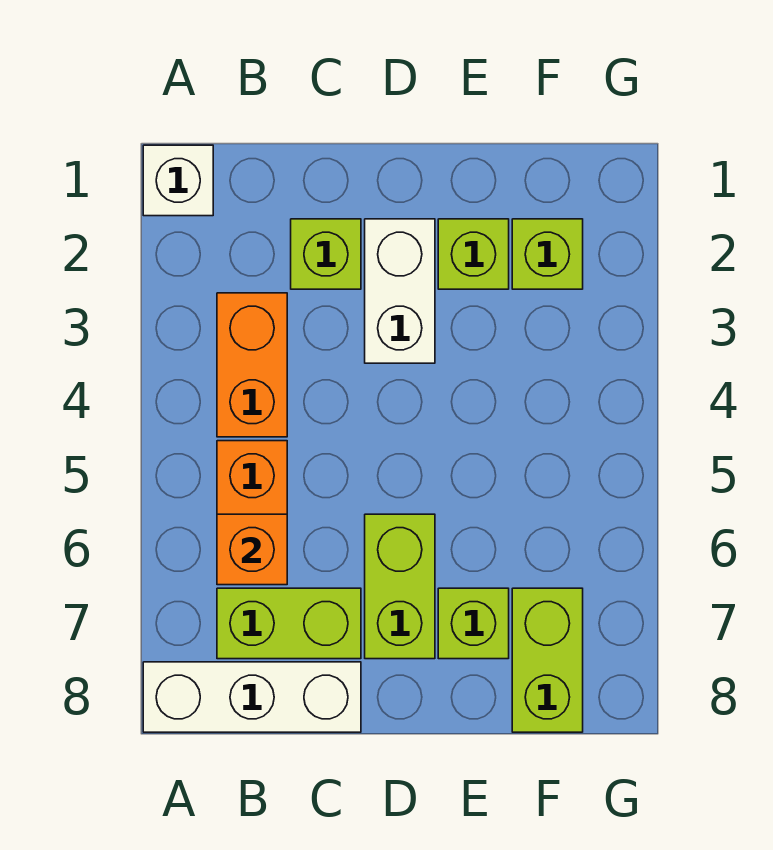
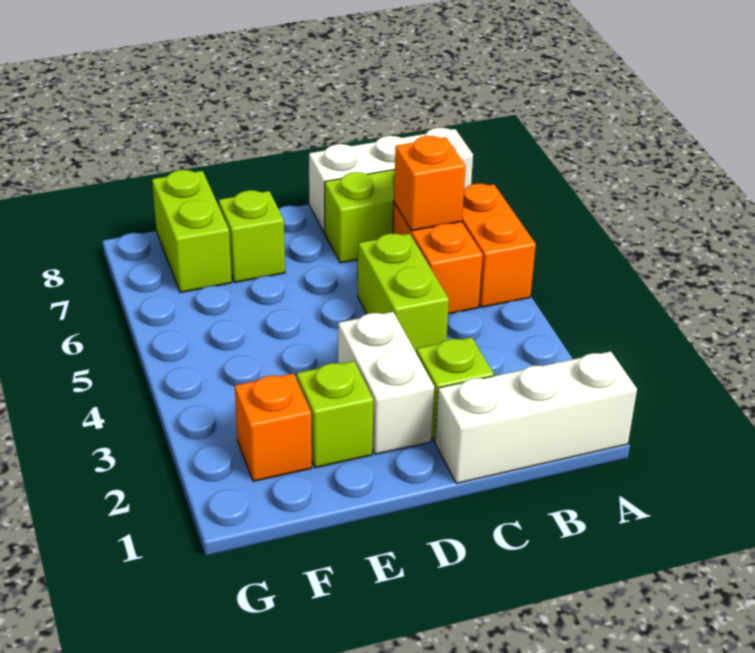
white 1x1 brick [143,145,213,216] -> white 1x3 brick [435,351,637,484]
orange 1x2 brick [217,293,287,437] -> orange 1x2 brick moved to [462,184,536,307]
lime 1x2 brick [365,514,435,659] -> lime 1x2 brick moved to [358,233,449,352]
lime 1x1 brick [512,219,583,289] -> orange 1x1 brick [235,374,312,481]

